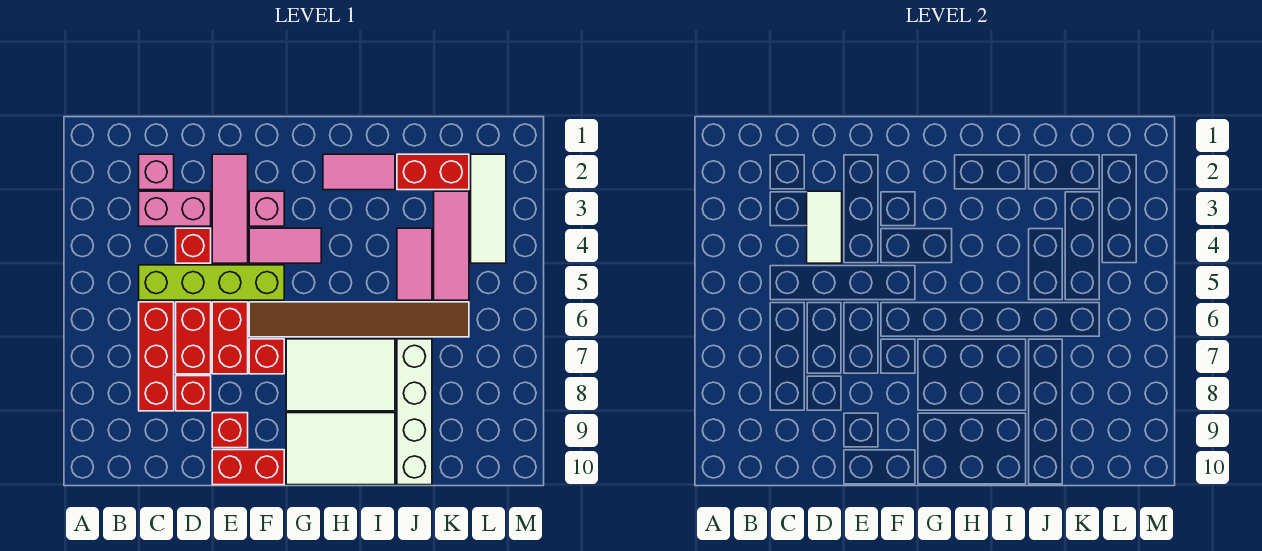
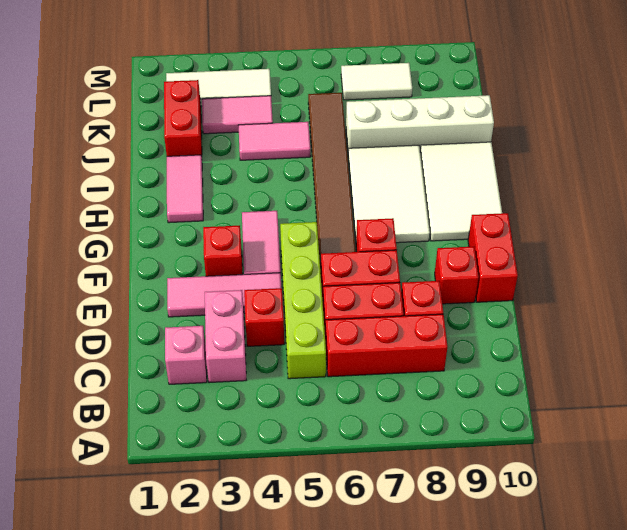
white 1x2 tile [807,191,842,263] -> white 1x2 tile moved to [341,63,412,100]
pink 1x1 brick [249,191,284,226] -> red 1x1 brick [203,226,243,276]
pink 1x3 tile [434,191,469,300] -> pink 1x2 tile [202,96,273,134]

